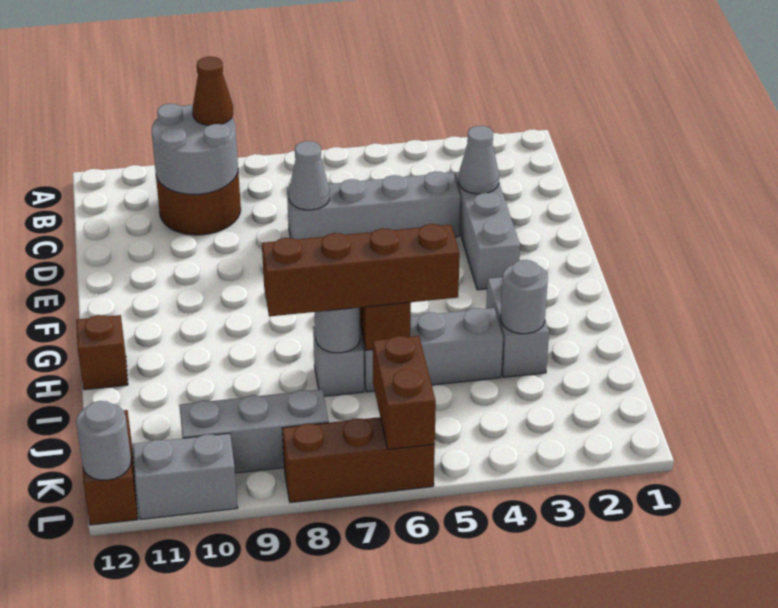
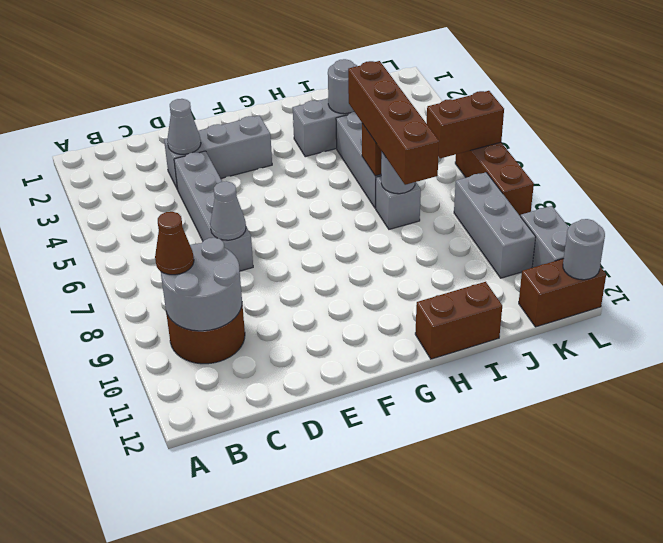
brown 1x1 brick [76,315,128,390] -> brown 1x2 brick [415,282,502,359]

